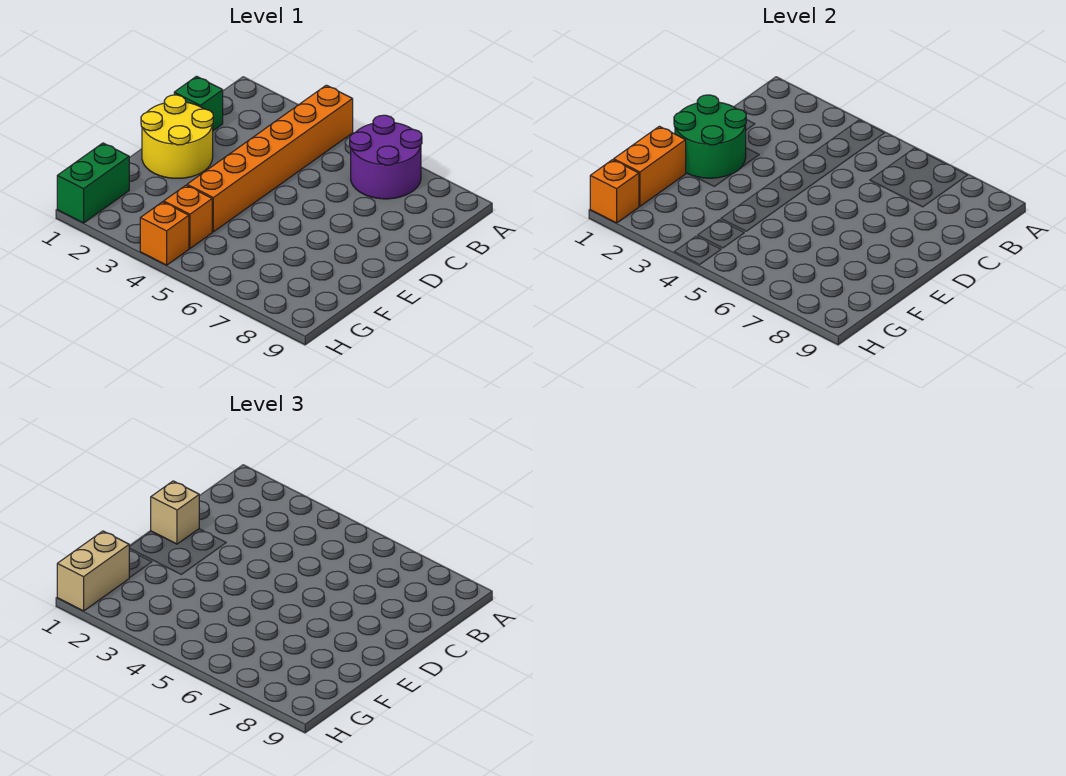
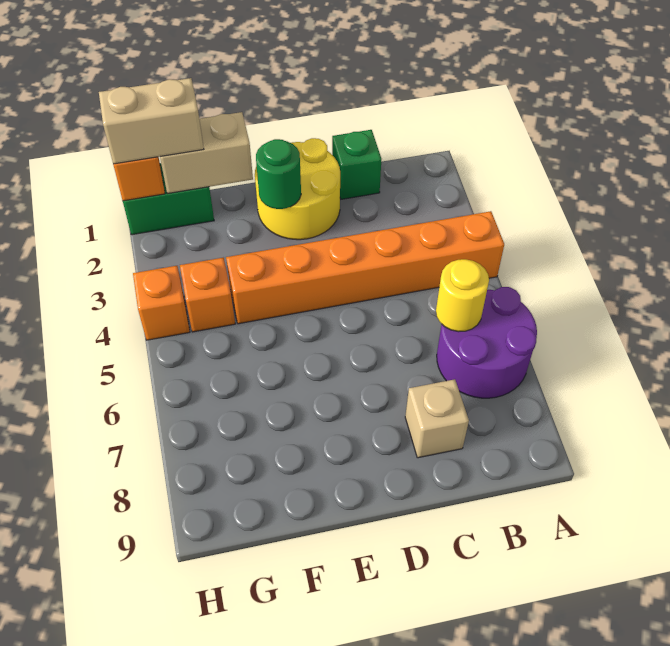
none -> yellow 1x1 round brick [436,259,489,332]
green 2x2 round brick [674,95,746,178] -> green 1x1 round brick [256,139,301,209]
tan 1x1 brick [151,481,199,544] -> tan 1x1 brick moved to [405,379,469,458]
orange 1x2 brick [614,126,686,206] -> tan 1x2 brick [160,112,253,193]

